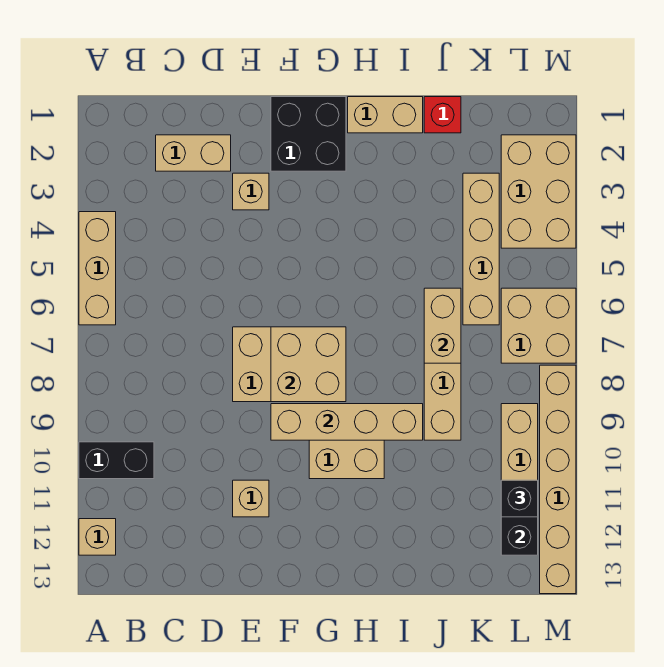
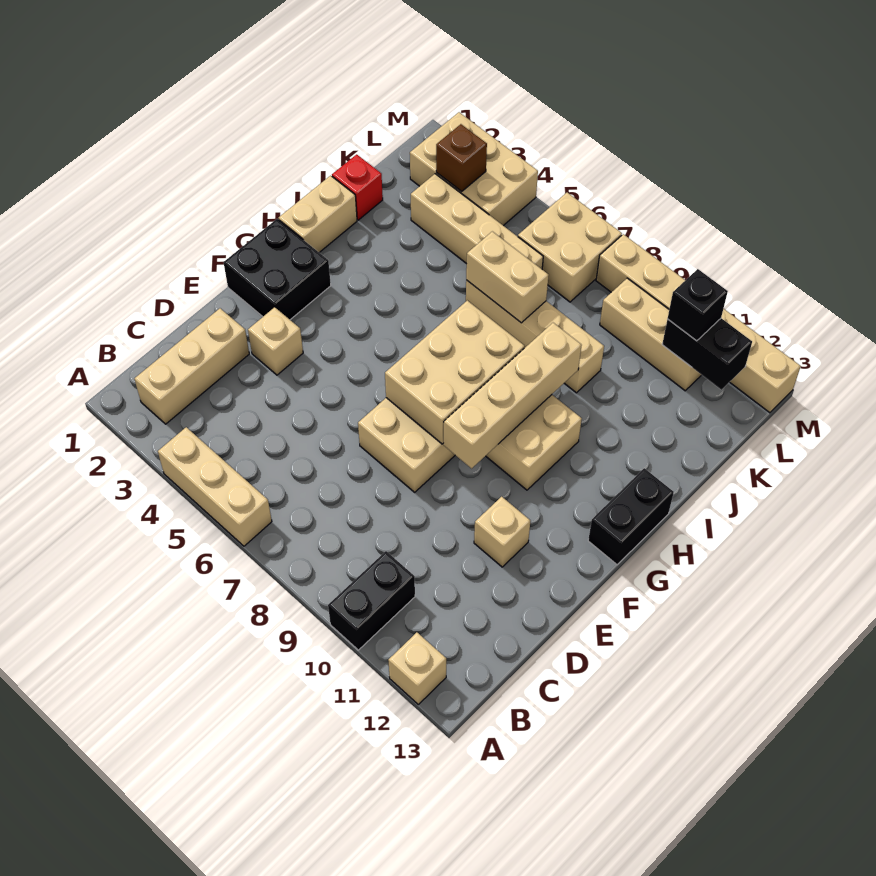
tan 1x2 brick [156,135,231,171] -> tan 1x3 brick [134,308,249,424]
tan 2x2 brick [271,327,346,402] -> tan 2x3 brick [385,301,525,444]
none -> black 1x2 brick [588,468,674,565]
none -> brown 1x1 brick [436,124,487,191]

